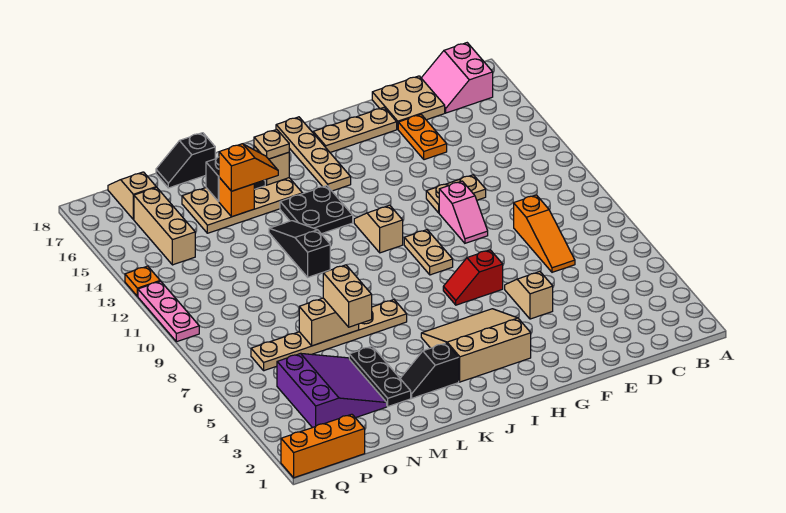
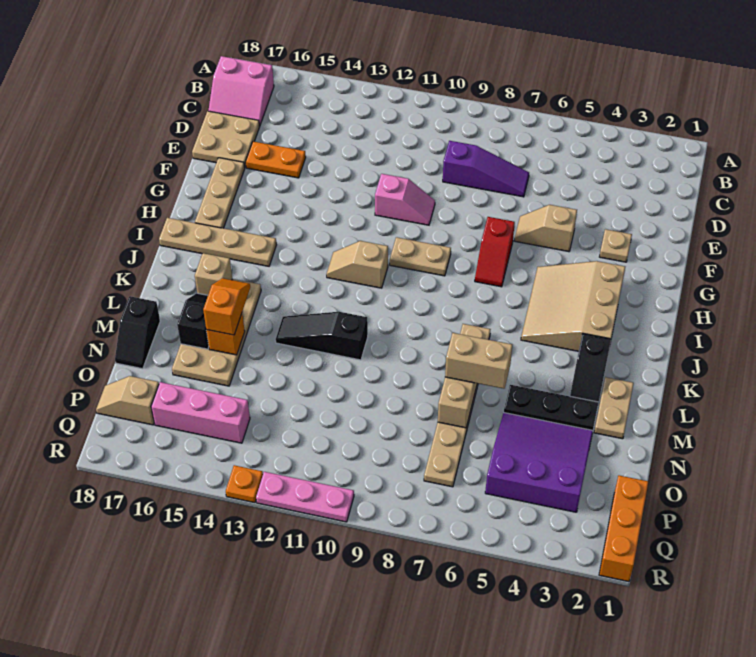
orange 1x3 slope [514,195,575,272] -> purple 1x3 slope [443,141,529,197]
tan 1x2 plate [426,175,486,213] -> tan 1x2 plate moved to [594,377,634,439]
black 2x2 plate [280,186,353,234] -> none
tan 1x1 plate [254,130,289,159] -> tan 1x1 plate moved to [600,229,632,262]
tan 1x3 brick [134,187,195,265] -> pink 1x3 brick [151,382,250,443]

